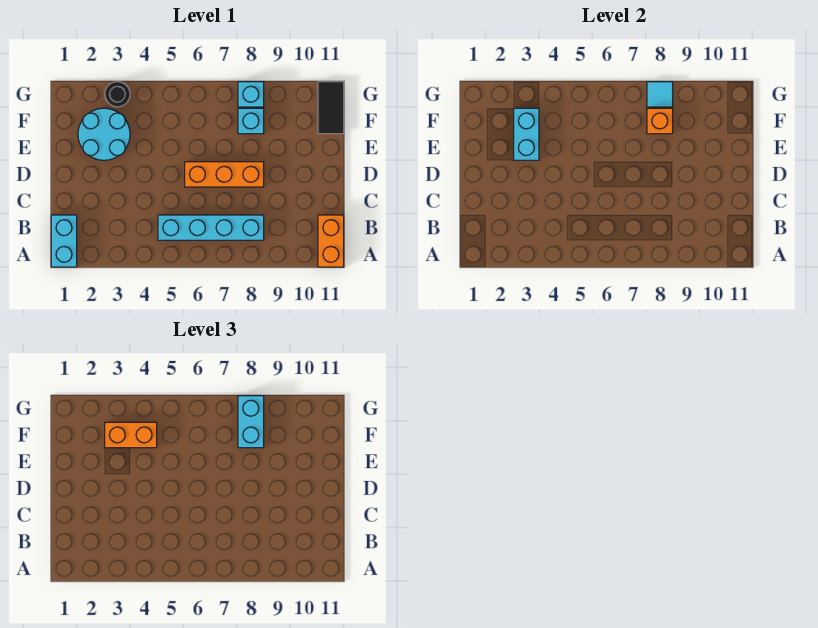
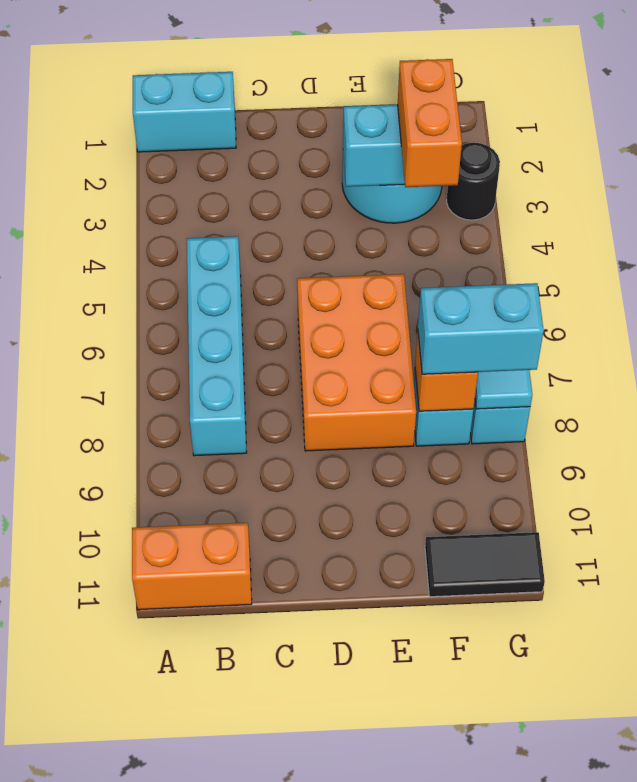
orange 1x3 brick [185,162,264,187] -> orange 2x3 brick [297,274,416,451]

